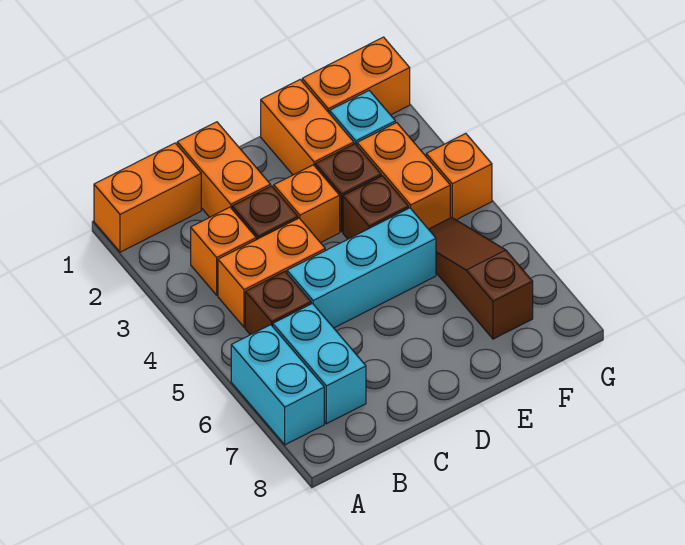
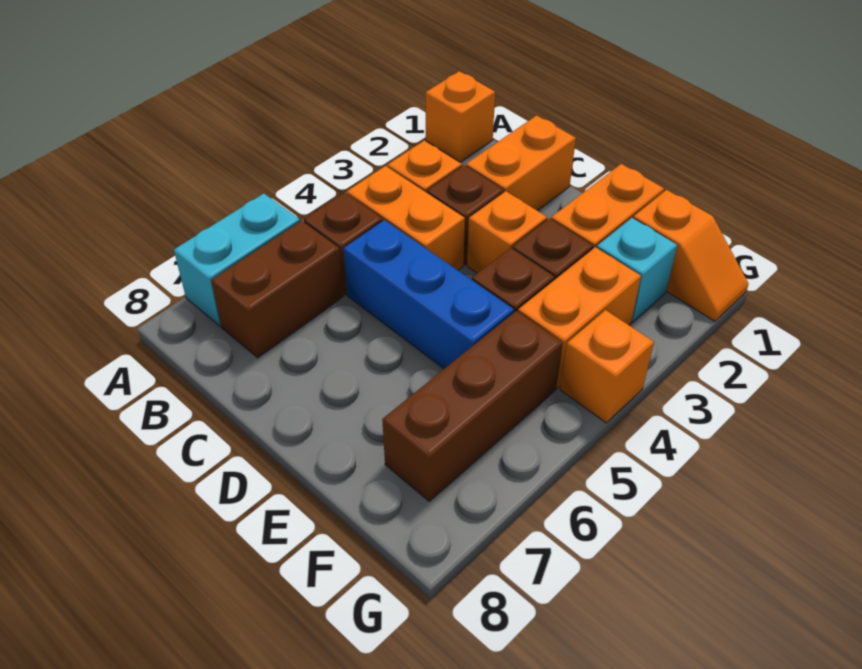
orange 1x2 brick [94,143,201,252] -> orange 1x1 brick [426,71,495,162]
cyan 1x2 brick [273,303,366,424] -> brown 1x2 brick [211,221,344,358]
cyan 1x3 brick [287,208,436,328] -> blue 1x3 brick [343,220,514,369]
orange 1x2 brick [302,37,410,115] -> orange 1x2 slope [633,190,749,321]
brown 1x3 slope [429,217,533,339] -> brown 1x3 brick [382,311,563,501]

